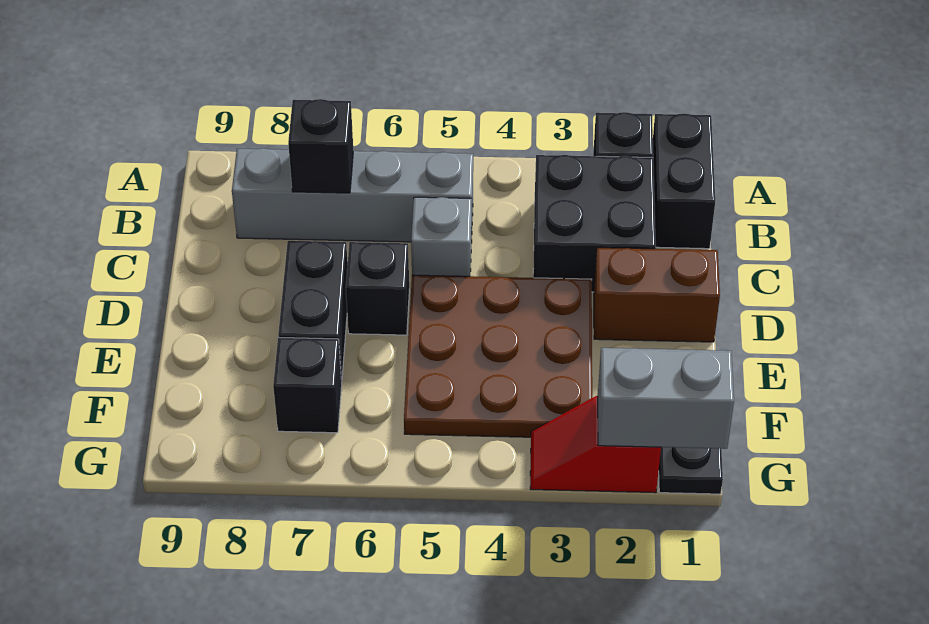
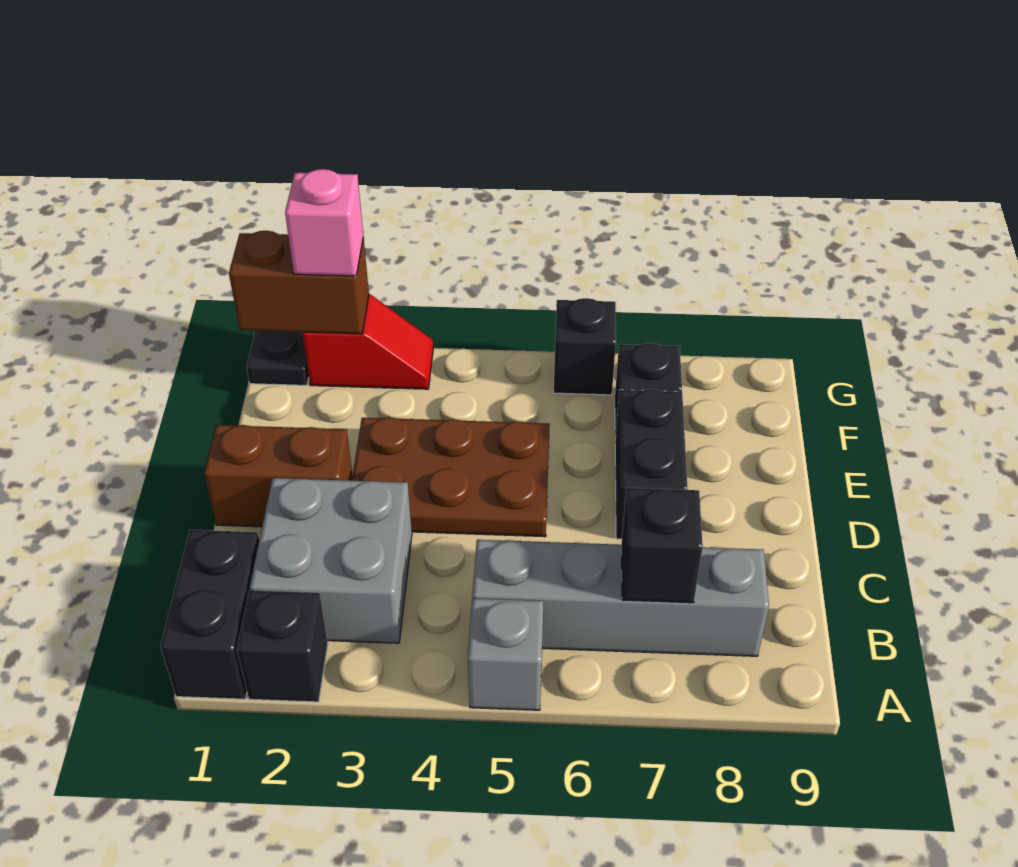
black 2x2 brick [533,155,656,292] -> grey 2x2 brick [250,478,412,643]
grey 1x1 brick [411,197,472,276] -> grey 1x1 brick moved to [468,598,543,710]
brown 3x3 plate [404,275,592,437] -> brown 2x3 plate [352,417,550,537]
black 1x1 brick [346,242,409,335] -> black 1x1 brick moved to [554,298,616,395]
grey 1x2 brick [598,348,734,449] -> brown 1x2 brick [229,231,369,334]
none -> pink 1x1 brick [285,169,363,276]

